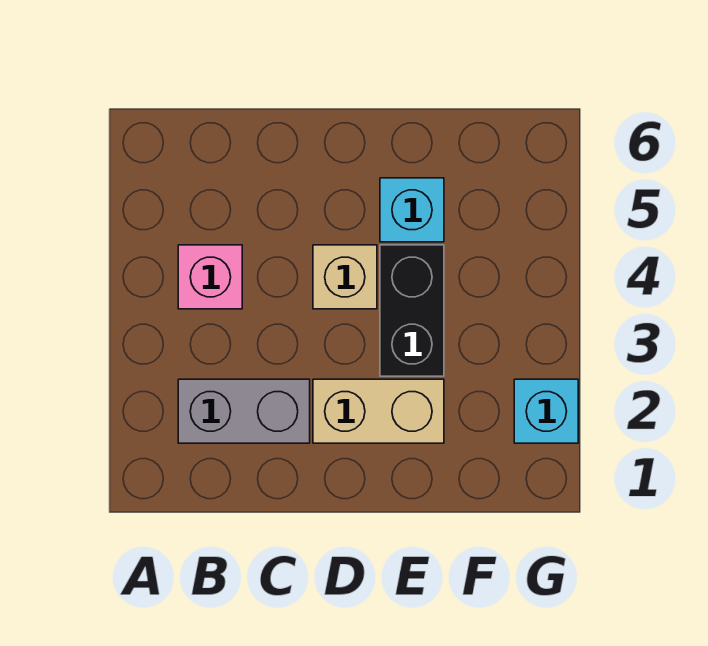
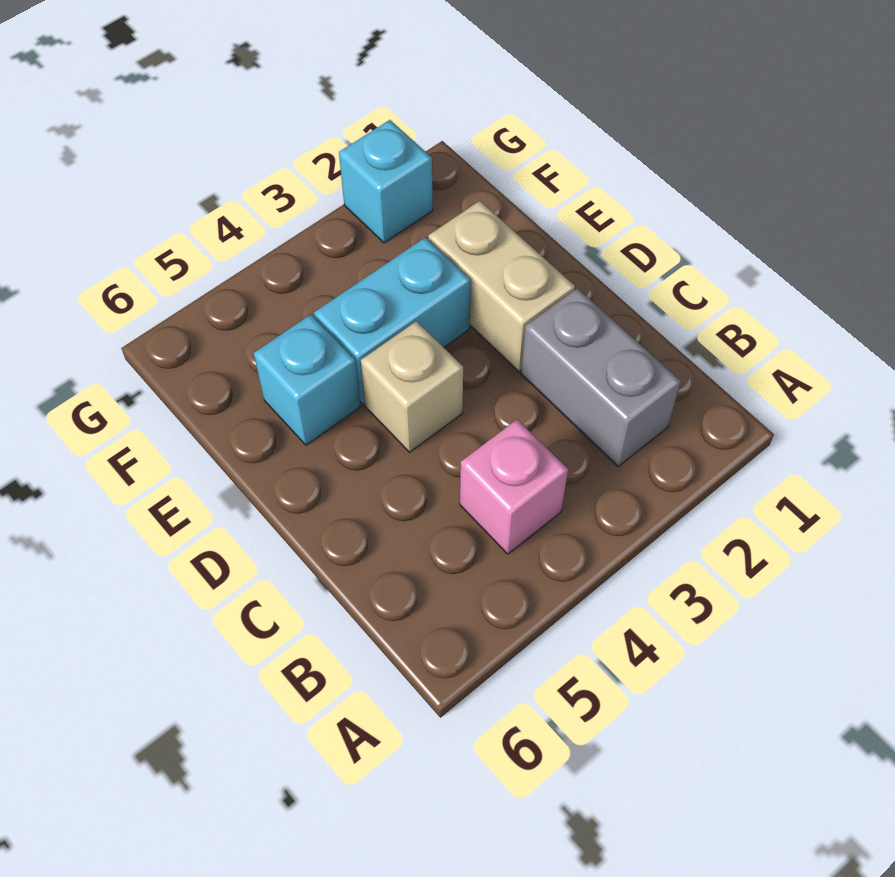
black 1x2 brick [380,245,444,376] -> cyan 1x2 brick [314,237,471,404]

